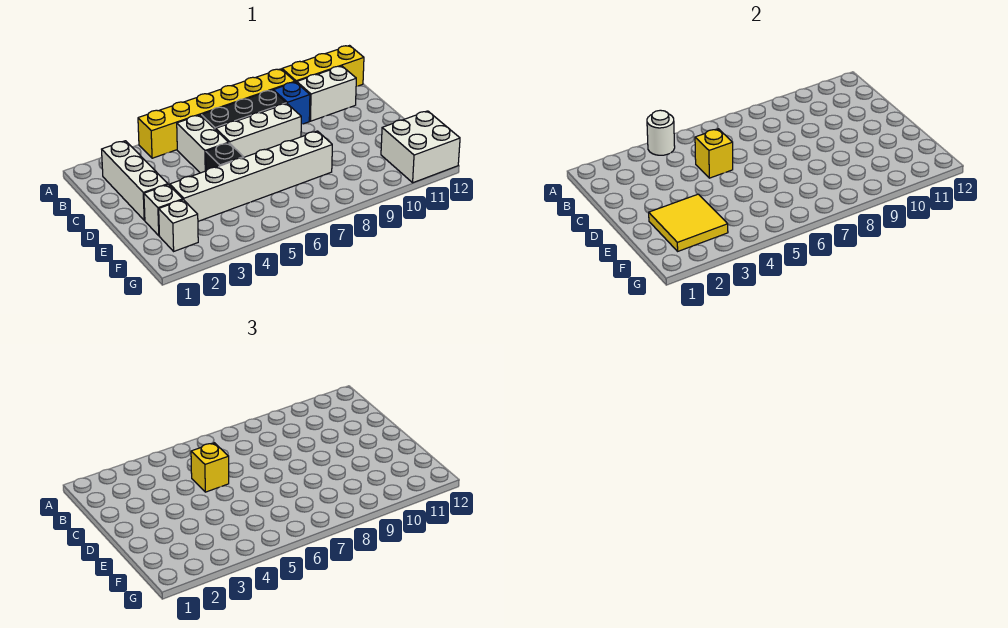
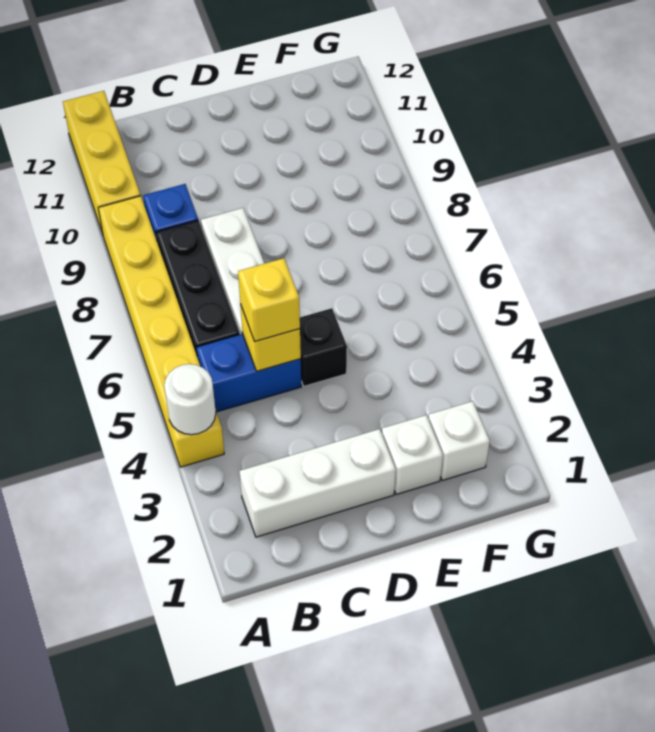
white 1x2 brick [177,115,229,173] -> blue 1x2 brick [196,334,301,412]
white 1x2 brick [297,66,356,121] -> none
yellow 2x2 tile [649,194,728,251] -> none
white 1x6 brick [170,131,332,221] -> none
white 2x2 brick [381,111,460,183] -> none

